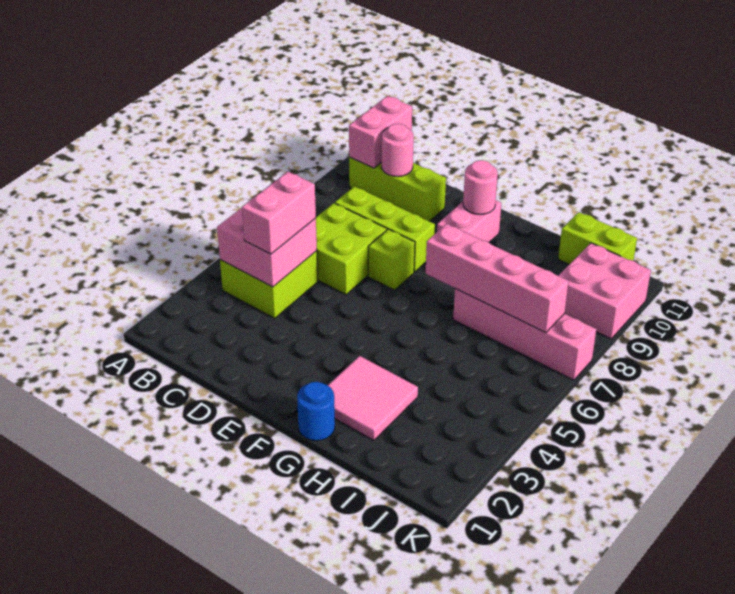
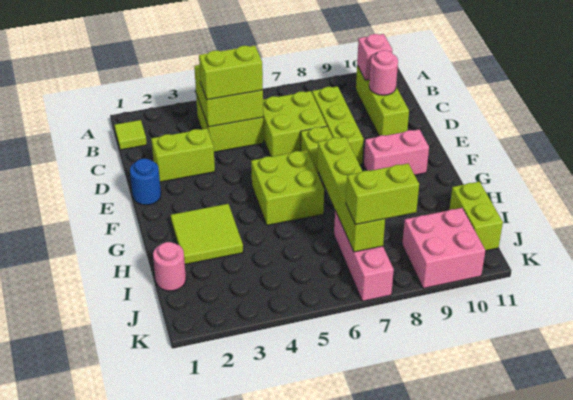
none -> lime 1x1 tile [115,120,147,150]
pink 2x2 brick [217,208,317,287] -> lime 2x2 brick [194,65,263,127]
pink 1x2 brick [349,96,412,168] -> pink 1x1 brick [357,34,392,80]
pink 1x2 brick [242,172,316,254] -> lime 1x2 brick [199,46,263,100]
none -> lime 1x2 brick [151,128,215,182]
none -> lime 2x2 brick [251,150,324,225]
pink 1x1 round brick [463,160,498,214] -> pink 1x1 round brick moved to [153,242,186,291]
blue 1x1 round brick [297,382,335,441] -> blue 1x1 round brick moved to [130,159,161,205]
pink 2x2 tile [328,356,418,440] -> lime 2x2 tile [171,204,243,264]
pink 1x4 brick [426,224,569,333] -> lime 1x4 brick [317,137,385,252]
pink 1x4 brick [453,289,596,380] -> pink 1x3 brick [334,211,394,301]
none -> lime 1x2 brick [346,164,419,225]

